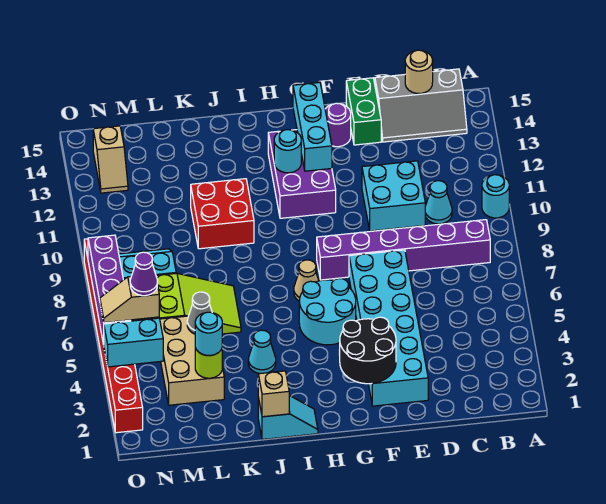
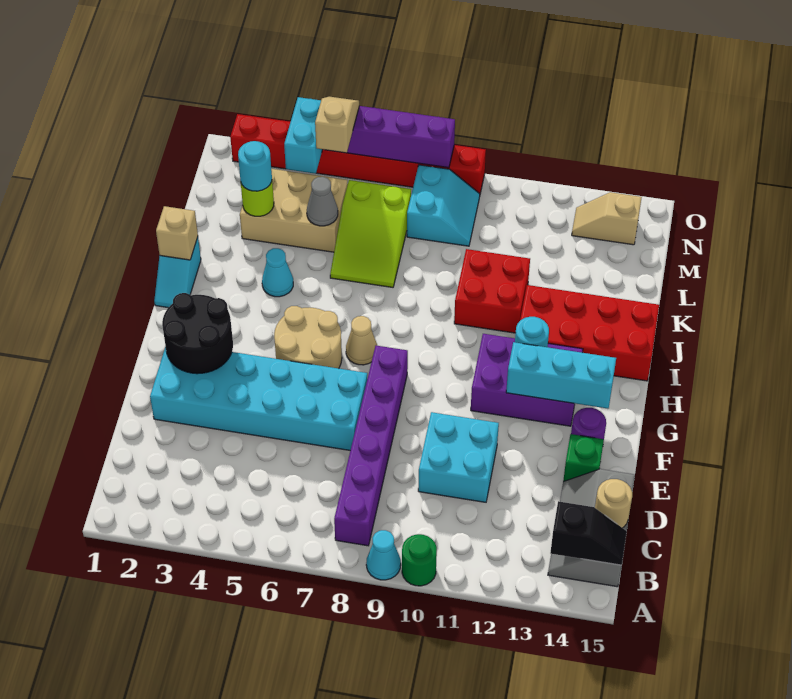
cyan 1x1 round brick [482,175,509,218] -> green 1x1 round brick [402,534,437,586]
none -> black 1x2 slope [550,501,627,565]
cyan 1x1 cone [425,181,452,224] -> cyan 1x1 cone moved to [366,530,401,580]
green 1x2 brick [346,78,381,145] -> green 1x1 brick [563,434,604,482]
cyan 2x2 round brick [299,278,356,345] -> tan 2x2 round brick [274,306,342,368]
none -> red 2x4 brick [520,285,659,381]
purple 1x1 cone [130,252,158,296] -> none

